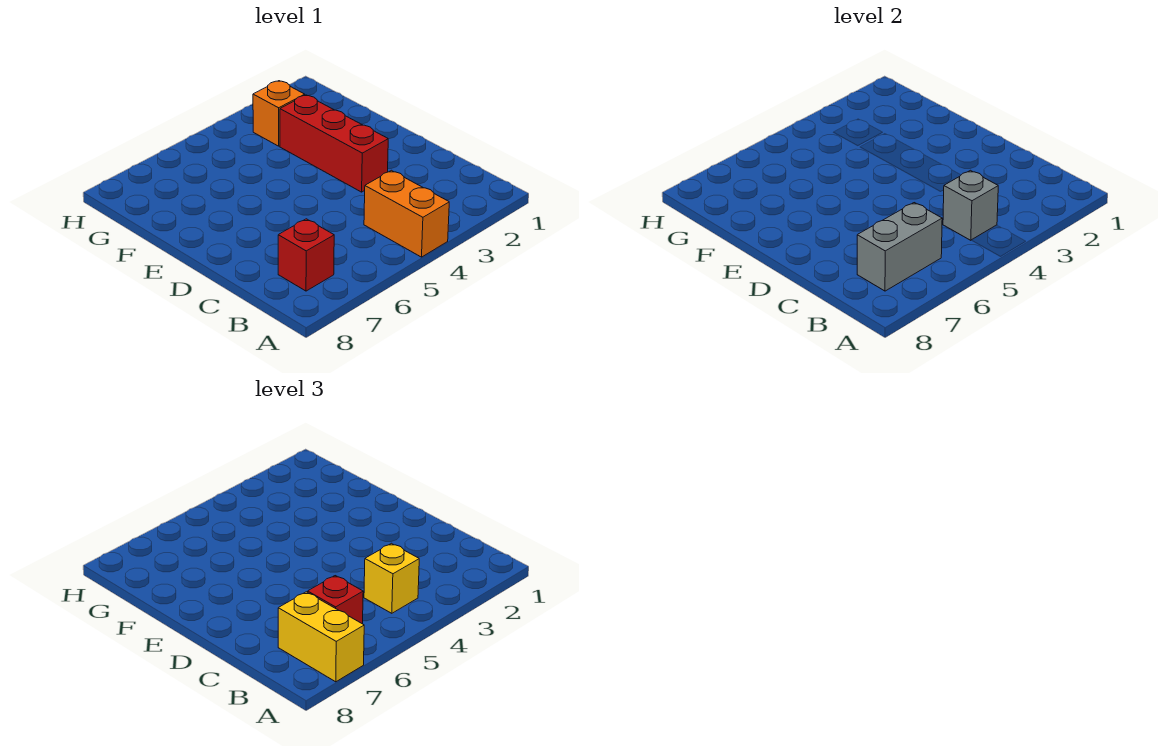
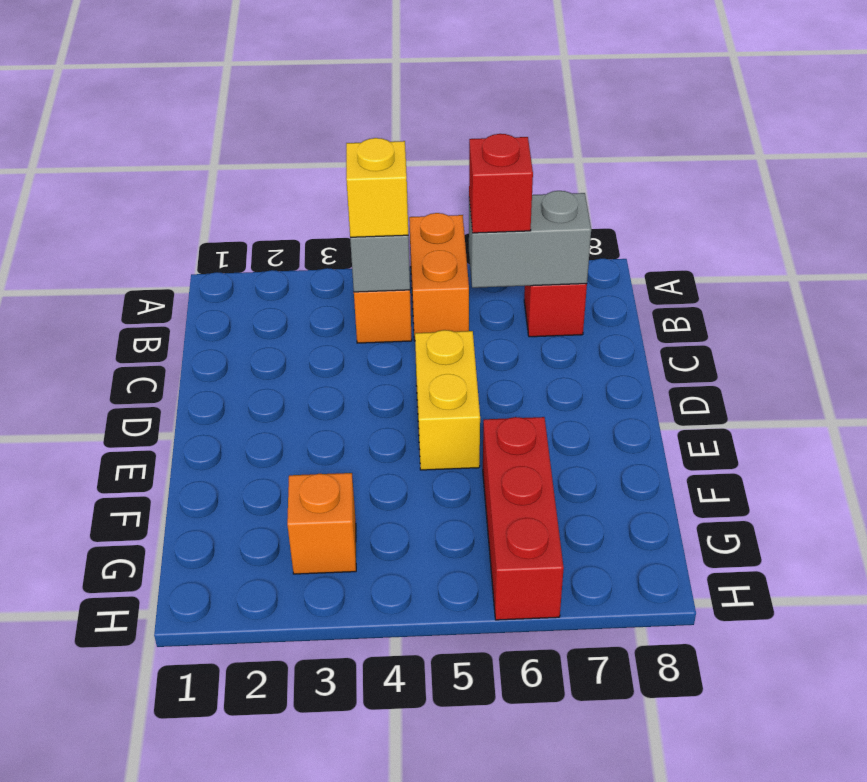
none -> orange 1x2 brick [409,213,469,341]
yellow 1x2 brick [278,592,364,682] -> yellow 1x2 brick moved to [415,330,480,470]
red 1x3 brick [280,95,388,192] -> red 1x3 brick moved to [483,417,564,620]

